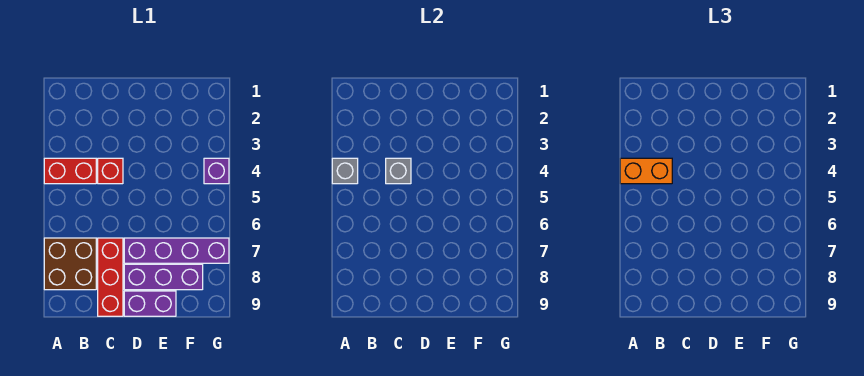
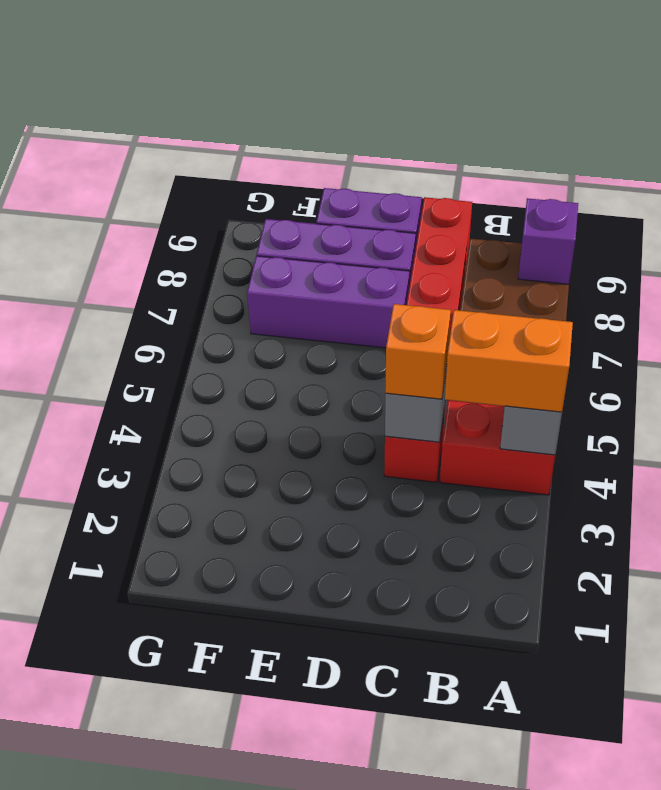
none -> orange 1x1 brick [385,304,451,399]
purple 1x4 brick [124,238,229,263] -> purple 1x3 brick [247,256,410,348]
purple 1x1 brick [204,158,229,184] -> purple 1x1 brick moved to [518,198,578,284]

